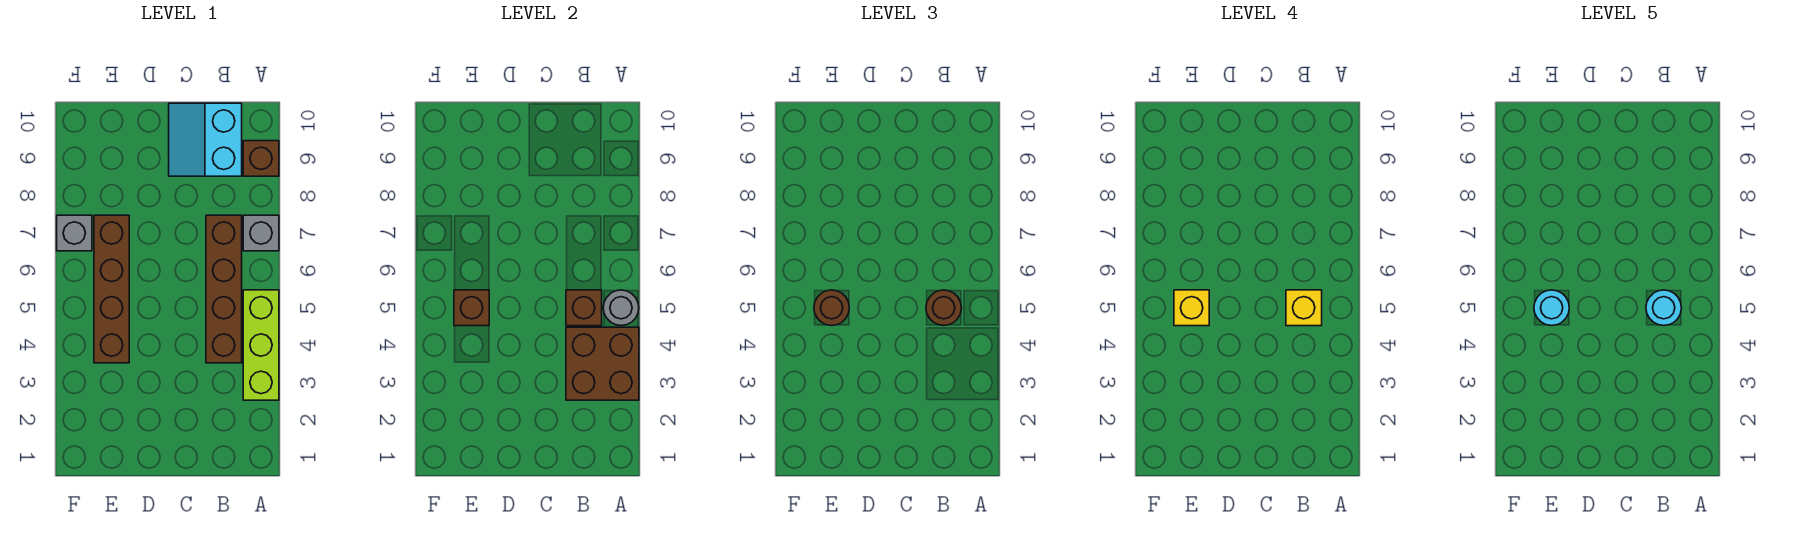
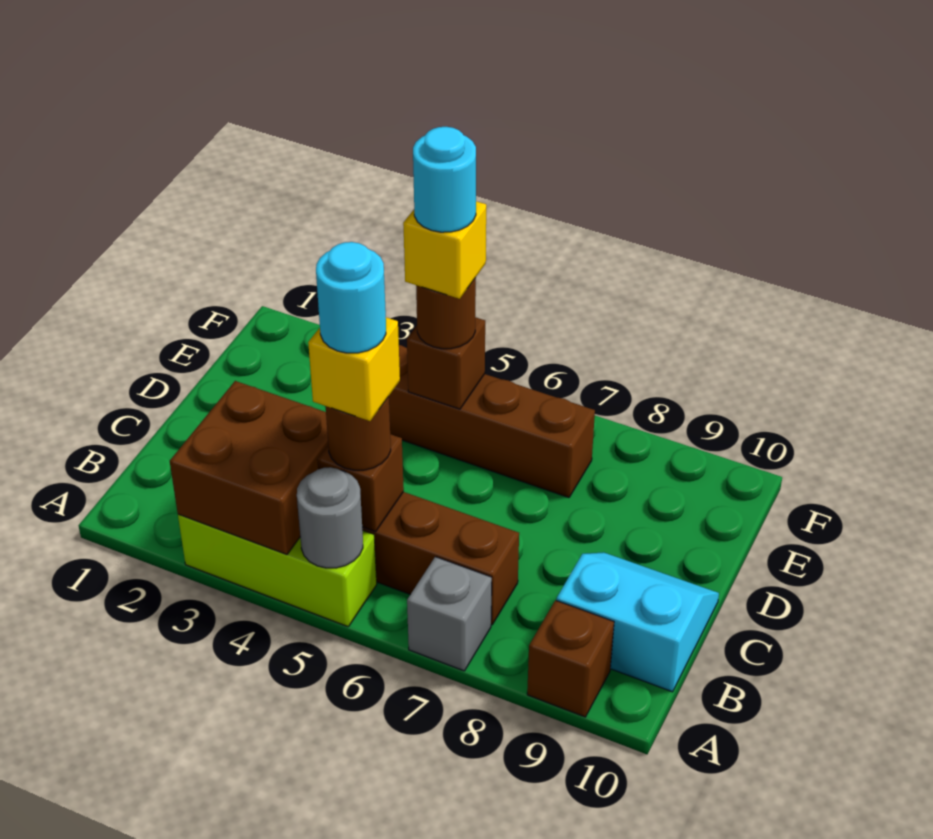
grey 1x1 brick [57,215,92,251] -> none

